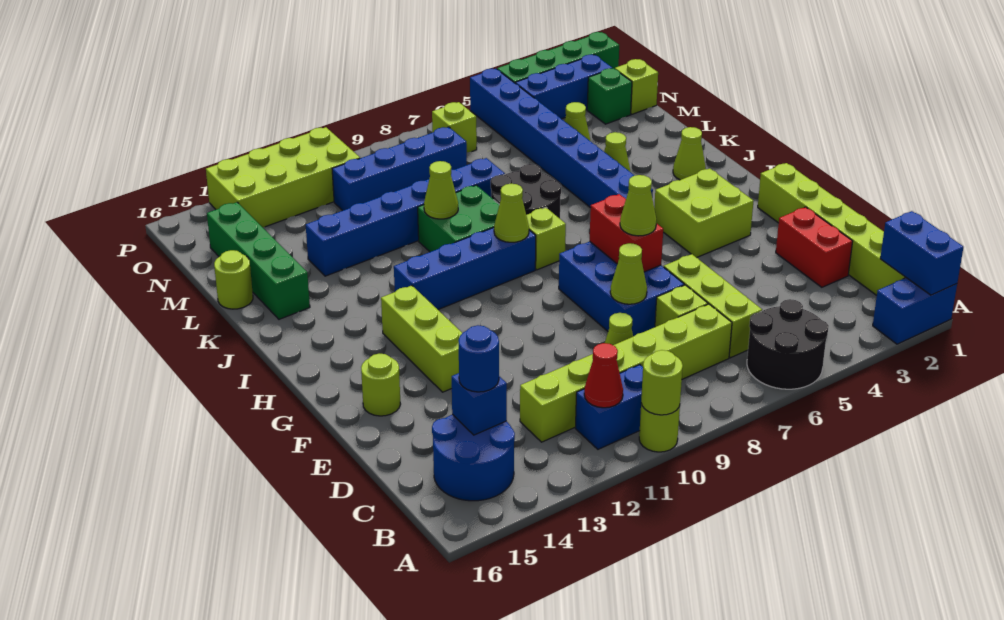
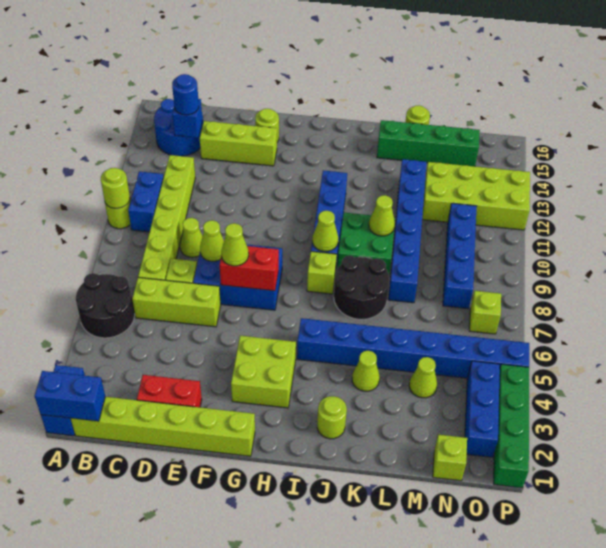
red 1x1 cone [584,343,623,408] -> none
lime 1x3 brick [381,286,462,392] -> lime 1x3 brick moved to [200,121,277,166]
lime 1x1 cone [673,127,706,180] -> lime 1x1 round brick [317,396,347,439]
green 1x1 brick [587,68,632,124] -> none
lime 2x4 brick [206,127,360,227] -> lime 2x4 brick turned to [422,162,530,230]

